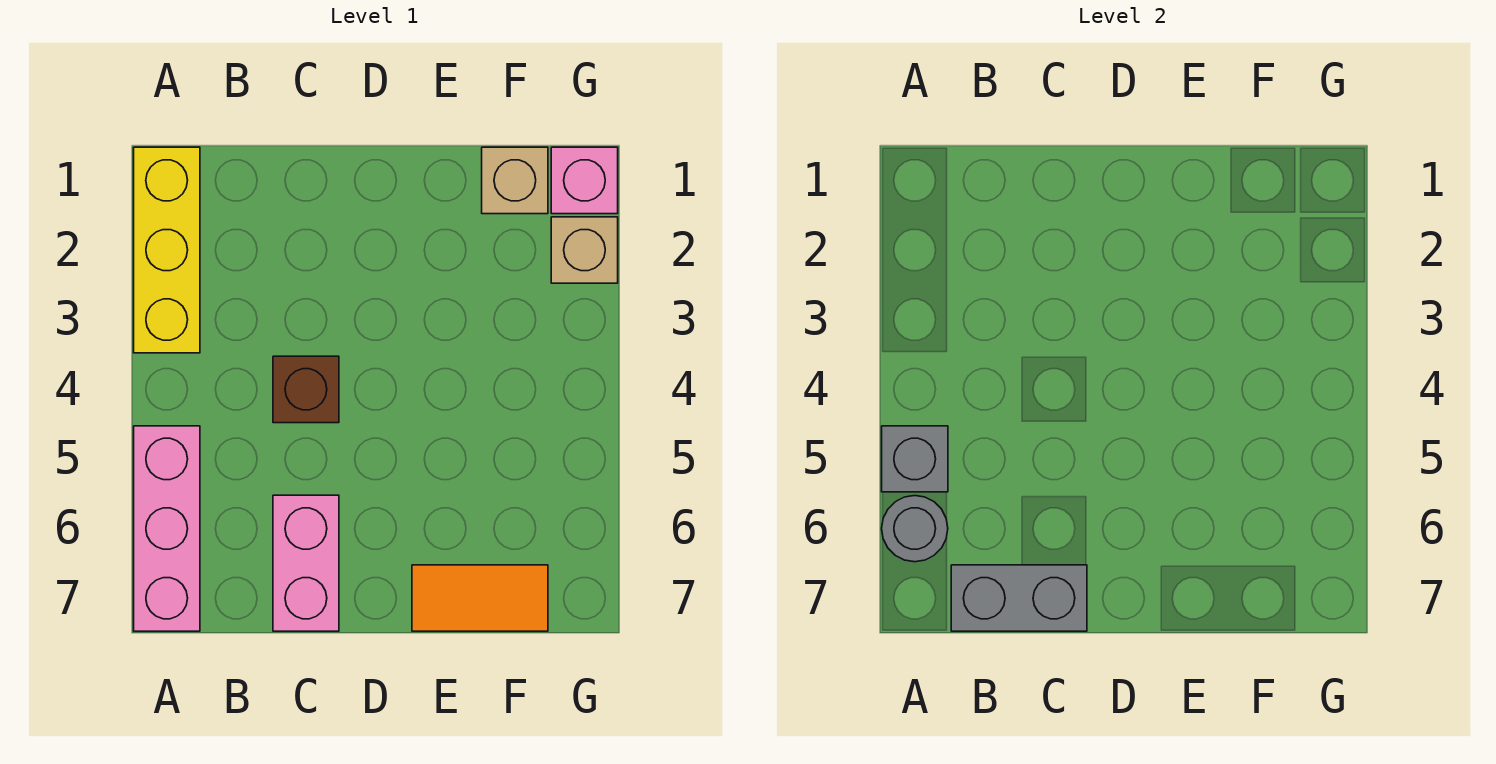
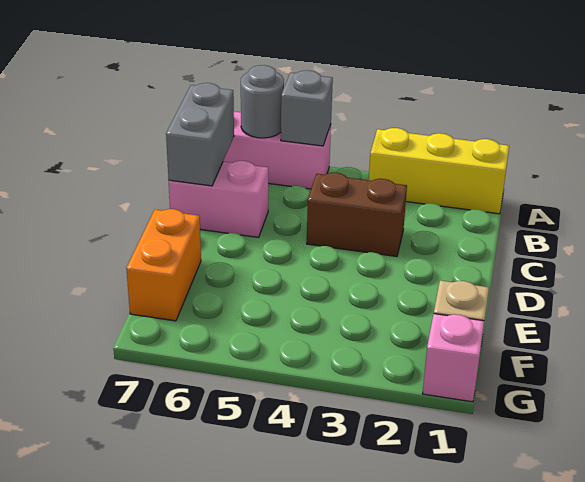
brown 1x1 brick [273,356,339,423] -> brown 1x2 brick [307,173,407,257]
orange 1x2 tile [412,565,548,631] -> orange 1x2 brick [126,209,201,321]
tan 1x1 brick [551,217,618,283] -> none

